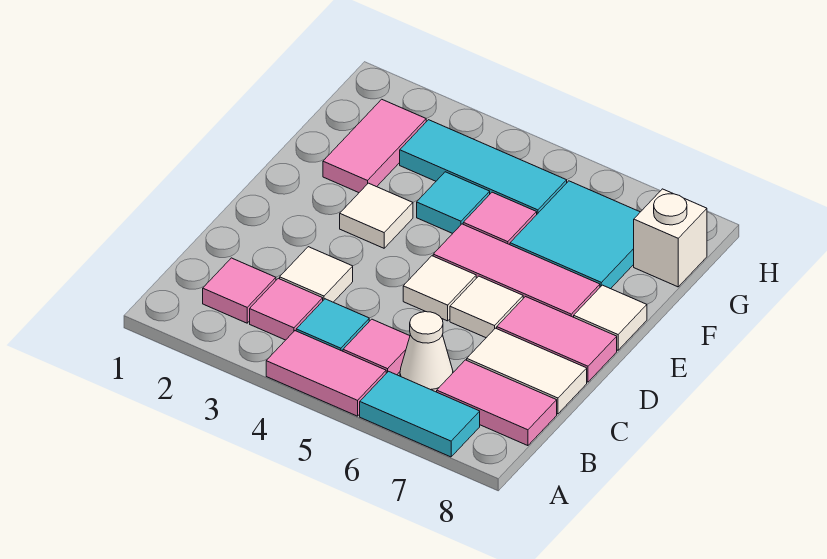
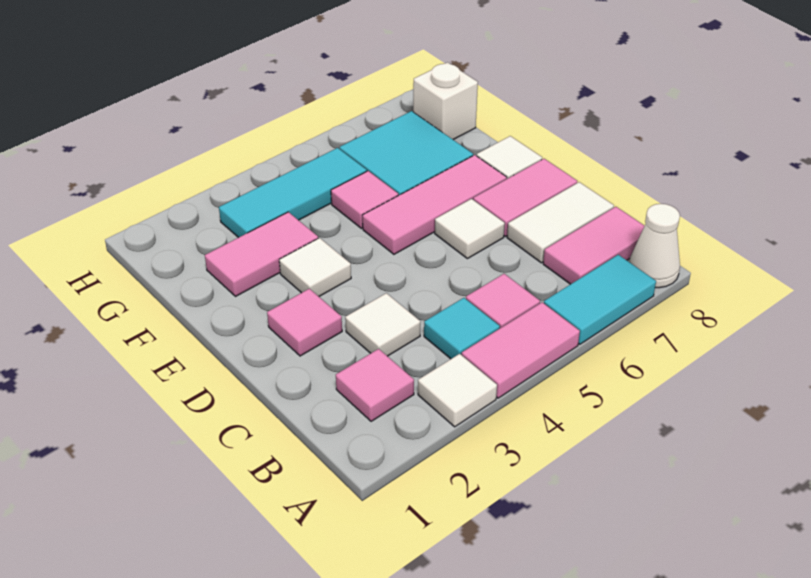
pink 1x1 tile [250,278,323,340] -> pink 1x1 tile moved to [267,289,342,356]
white 1x1 cone [400,312,453,392] -> white 1x1 cone moved to [629,204,680,288]
white 1x1 tile [403,256,476,321] -> white 1x1 tile moved to [418,354,497,427]
pink 1x2 tile [323,99,426,193] -> pink 1x2 tile turned to [205,212,318,297]
cyan 1x1 tile [417,172,490,233] -> none

